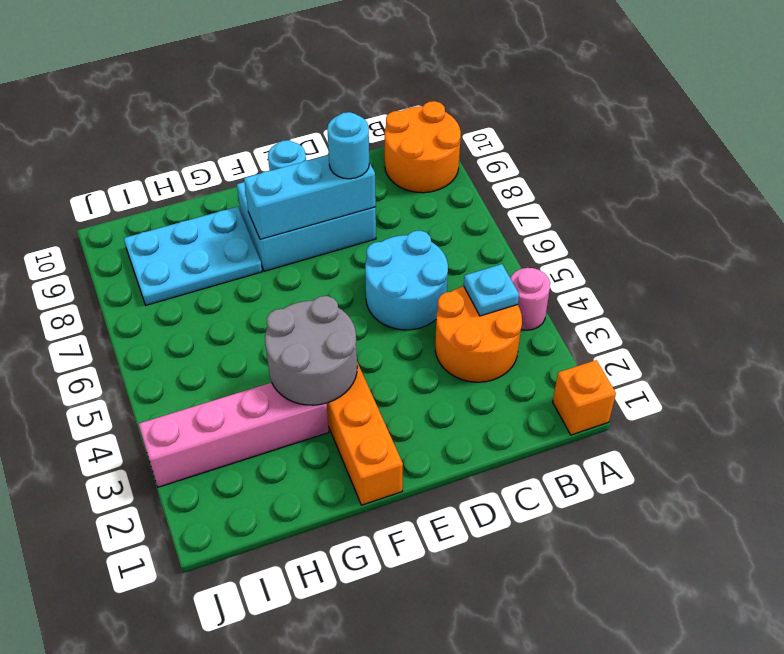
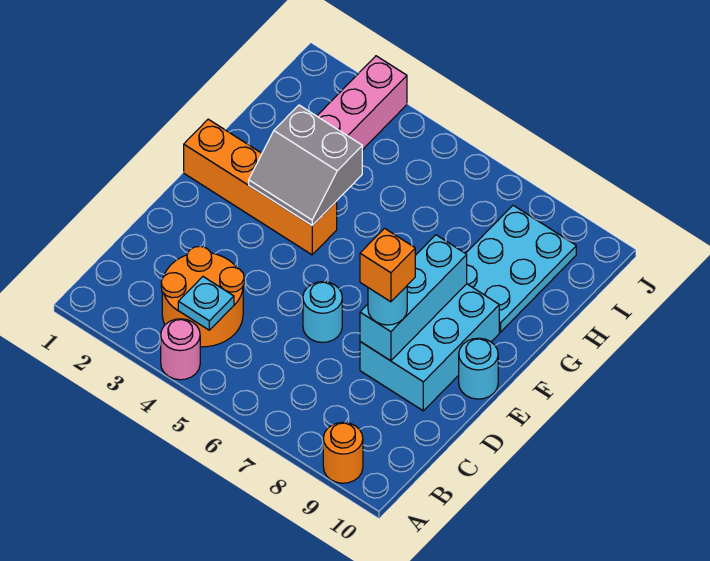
orange 1x1 brick [553,360,616,435] -> orange 1x1 brick moved to [360,228,415,302]
orange 2x2 round brick [385,101,461,193] -> orange 1x1 round brick [323,422,363,483]
cyan 2x2 round brick [365,231,448,330] -> cyan 1x1 round brick [303,282,342,342]
grey 2x2 round brick [265,296,357,405] -> grey 2x2 slope [249,105,362,225]

